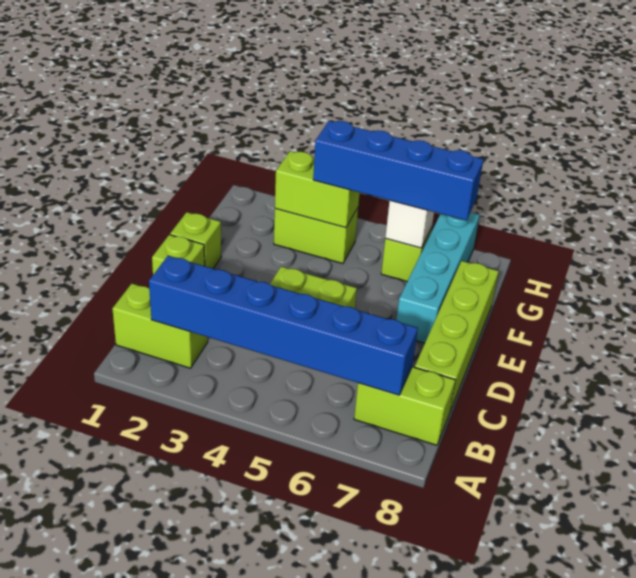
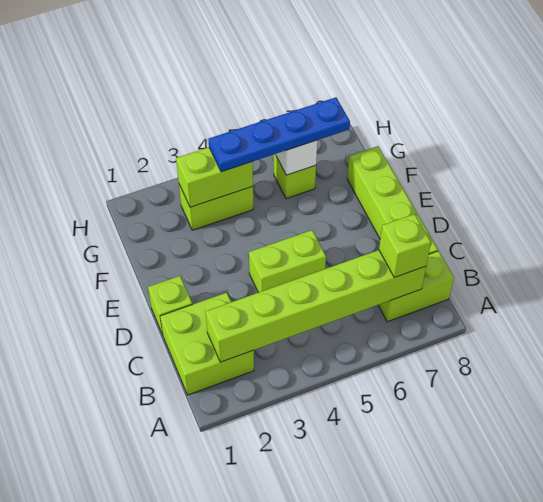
lime 1x2 brick [112,284,208,368] -> lime 2x2 brick [160,293,254,395]
blue 1x6 brick [149,256,418,395] -> lime 1x6 brick [206,250,426,362]
lime 1x1 brick [170,212,221,268] -> lime 1x1 brick moved to [379,214,431,277]
cyan 1x4 brick [396,212,480,343] -> none
blue 1x4 brick [313,121,484,220] -> blue 1x4 plate [208,97,350,172]

